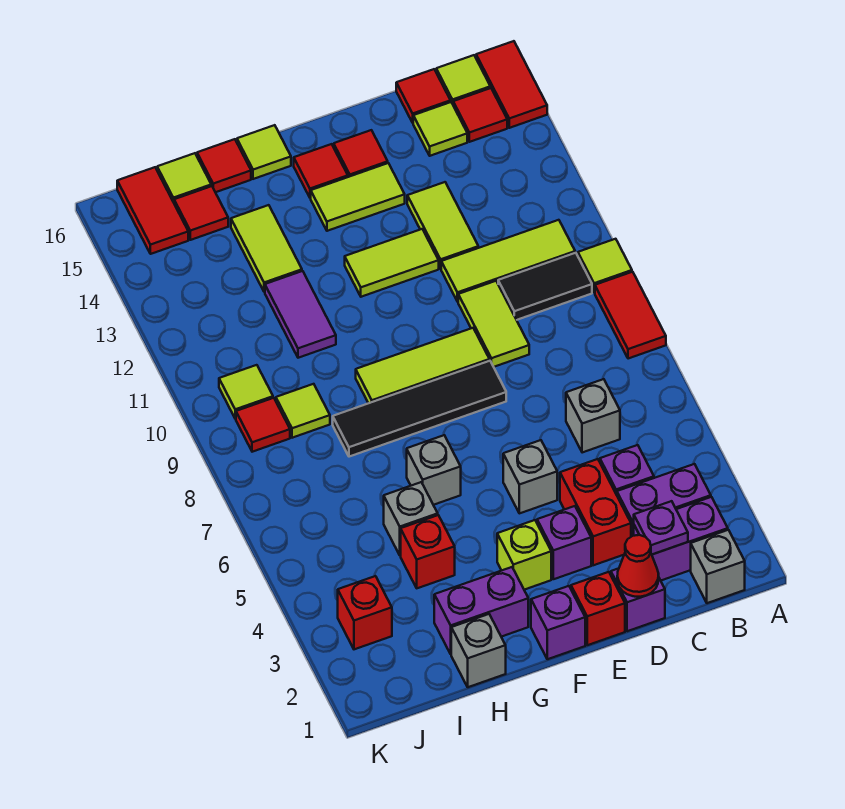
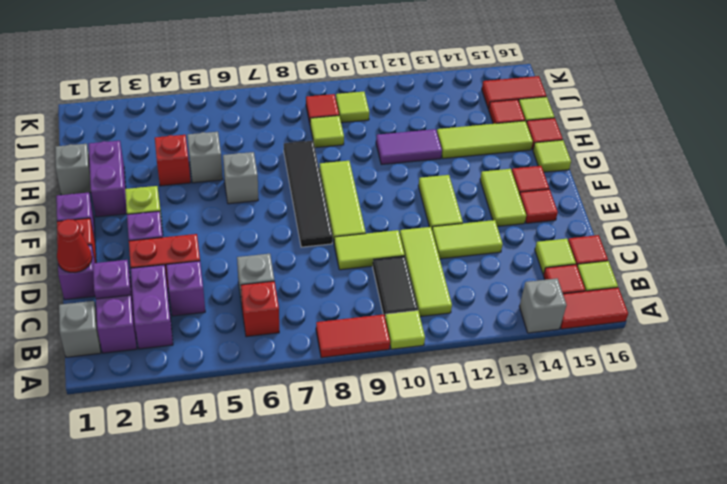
grey 1x1 brick [503,440,557,513] -> grey 1x1 brick moved to [519,278,567,333]
lime 1x2 tile [231,205,302,292] -> lime 1x3 tile [437,121,533,159]
red 1x1 brick [338,576,392,649] -> red 1x1 brick moved to [241,281,279,337]

